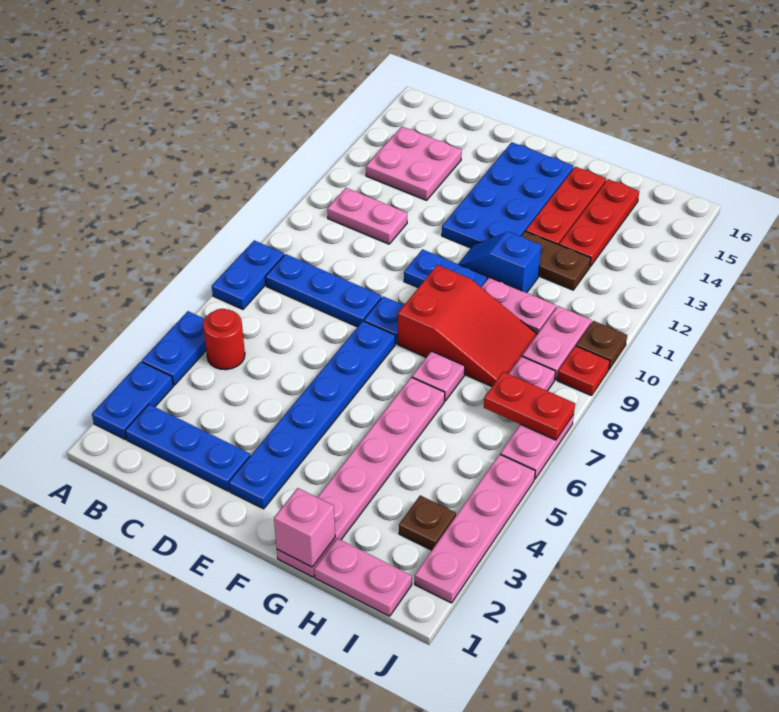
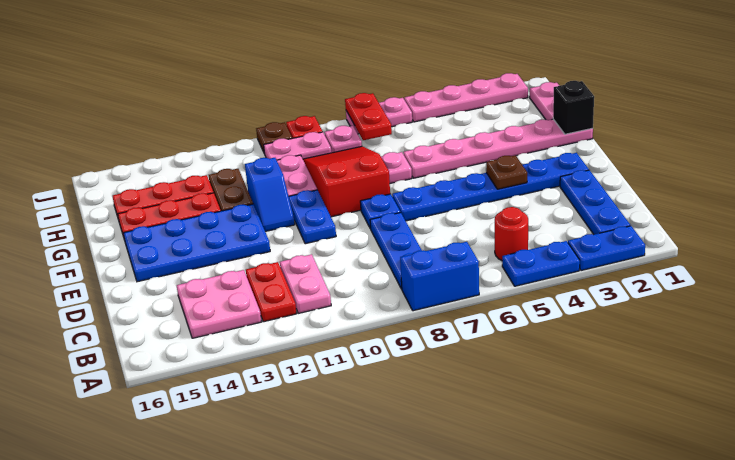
blue 1x2 plate [212,240,284,309] -> blue 1x2 brick [400,242,479,311]
none -> red 1x2 plate [246,262,297,322]
pink 1x1 brick [274,488,335,567] -> black 1x1 brick [553,81,594,134]
brown 1x1 plate [399,495,456,550] -> brown 1x1 plate moved to [486,155,527,189]

